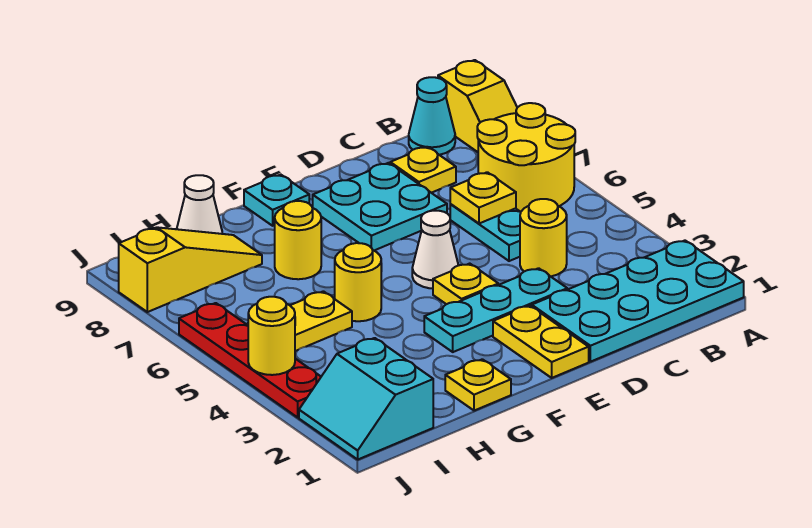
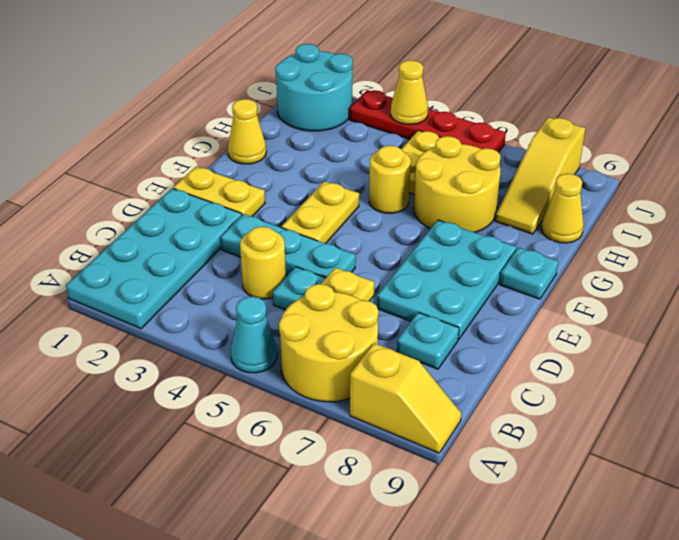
yellow 1x2 slope [438,60,517,152] -> yellow 1x2 slope turned to [350,343,461,453]
cyan 1x1 cone [409,77,455,155] -> cyan 1x1 cone moved to [231,296,277,373]
yellow 1x1 plate [390,147,456,193] -> cyan 1x1 plate [397,312,459,369]
cyan 1x3 plate [424,268,567,352] -> cyan 1x3 plate turned to [221,214,356,278]
cyan 2x2 plate [313,163,447,250] -> cyan 2x3 plate [377,220,516,339]
yellow 1x1 plate [433,264,498,304] -> yellow 1x2 plate [282,181,359,244]
white 1x1 cone [412,211,458,289] -> none
yellow 1x1 plate [445,359,511,411] -> yellow 1x1 cone [228,99,266,164]
yellow 1x1 round brick [275,201,321,279] -> yellow 2x2 round brick [414,136,501,233]
white 1x1 cone [177,175,222,234] -> yellow 1x1 cone [541,174,584,243]
cyan 2x2 slope [299,338,433,459] -> cyan 2x2 round brick [275,44,353,131]
yellow 1x1 round brick [248,297,295,375] -> yellow 1x1 cone [391,60,428,124]

